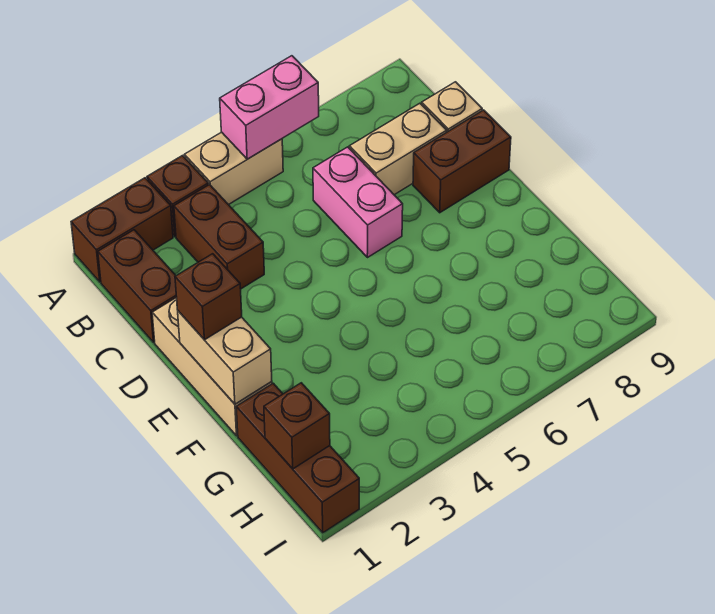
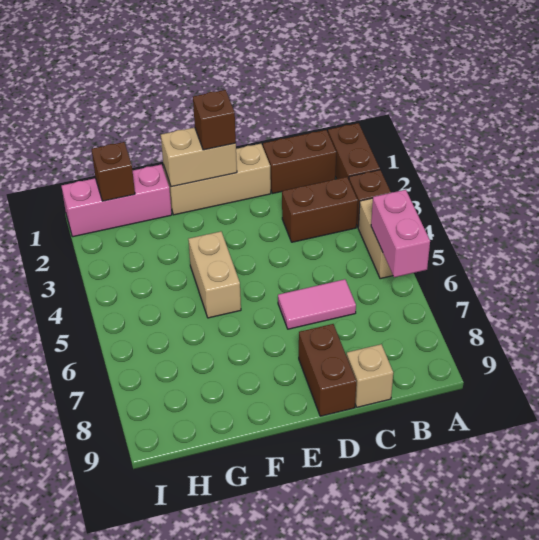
pink 1x2 brick [313,147,403,258] -> pink 1x2 tile [278,279,356,329]
tan 1x2 brick [349,103,447,195] -> tan 1x2 brick moved to [188,231,241,318]
brown 1x3 brick [236,383,359,533] -> pink 1x3 brick [61,164,172,237]

